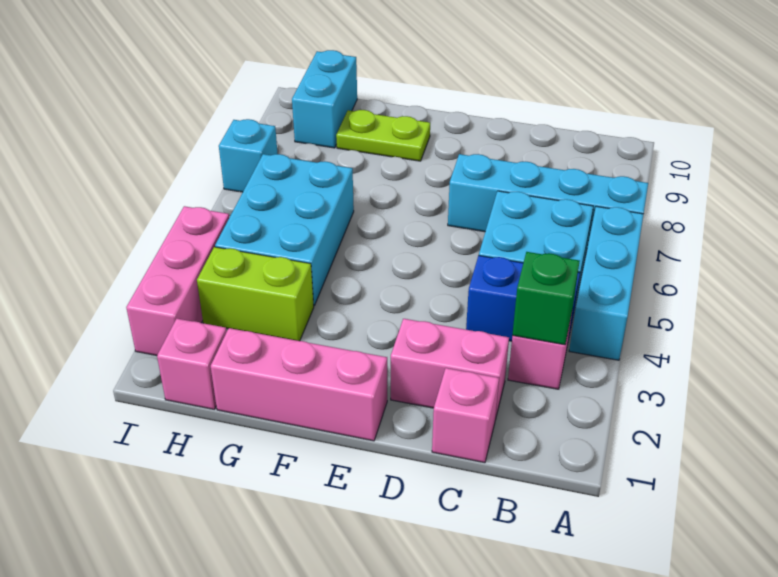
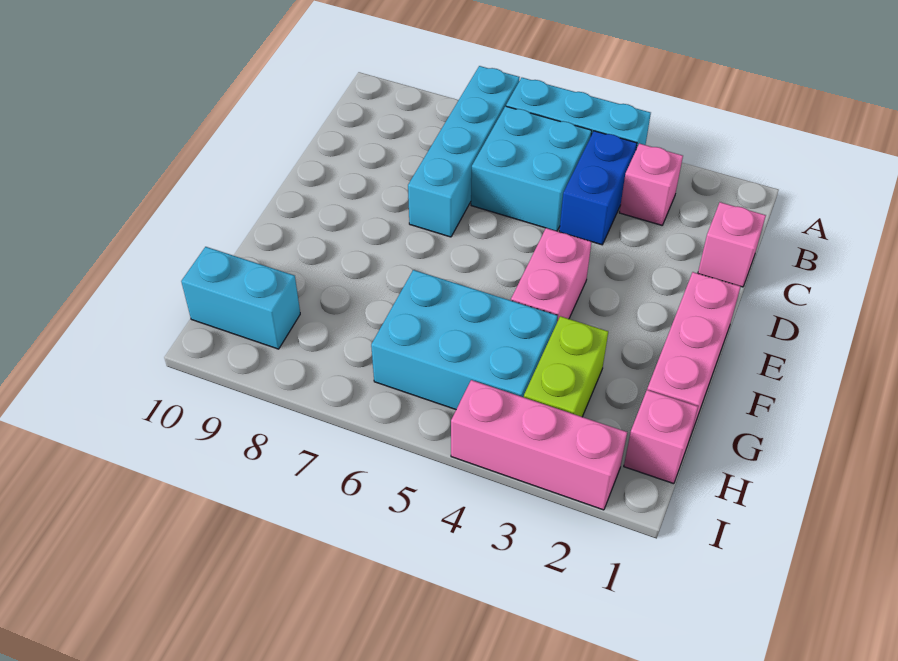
green 1x1 brick [513,252,579,345] -> none
pink 1x2 brick [391,319,509,420] -> pink 1x2 brick moved to [511,228,591,322]
lime 1x2 plate [336,110,430,161] -> none
cyan 1x1 brick [219,119,277,192] -> none

